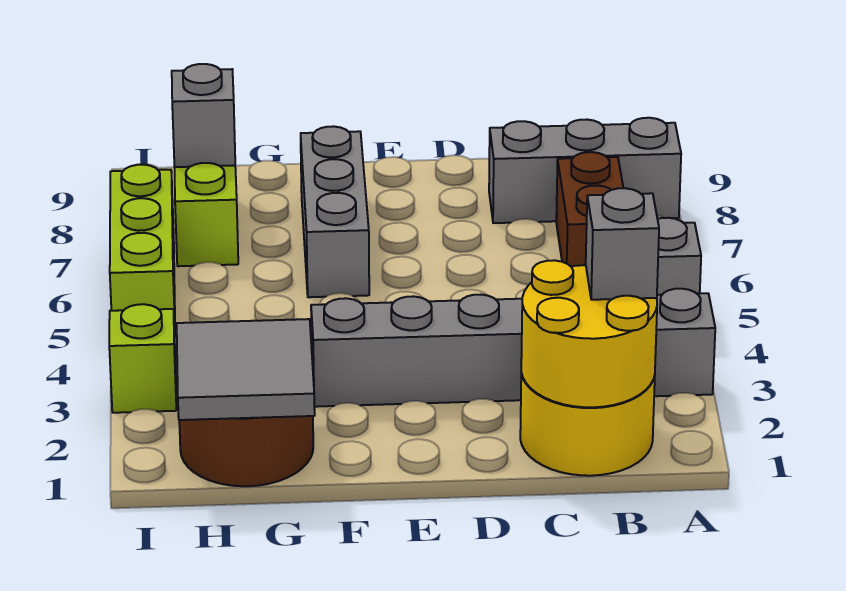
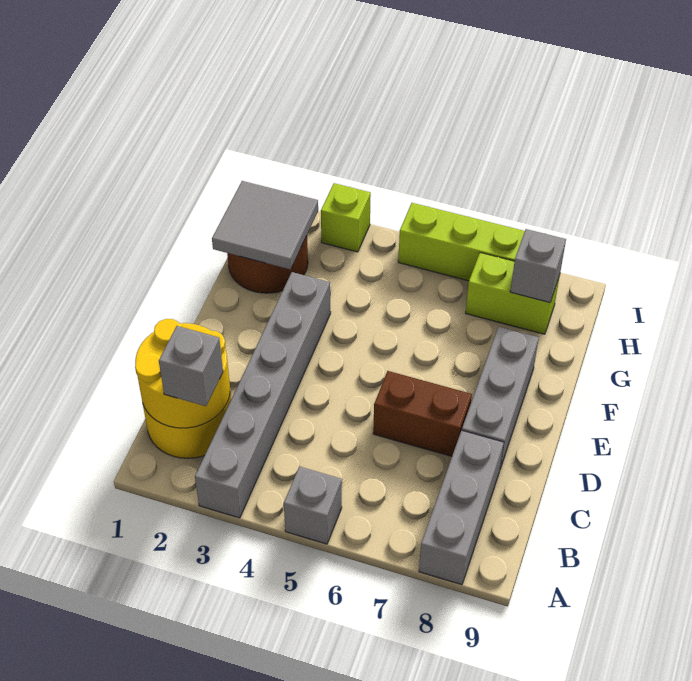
brown 1x2 brick [556,152,623,266] -> brown 1x2 brick moved to [373,371,472,456]
grey 1x3 brick [301,126,369,297] -> grey 1x3 brick turned to [462,327,539,469]

